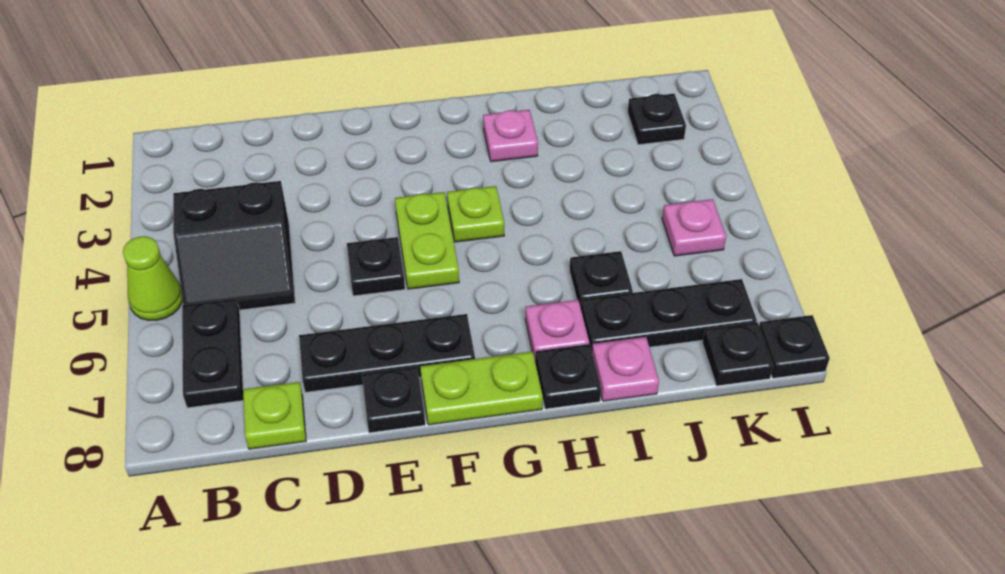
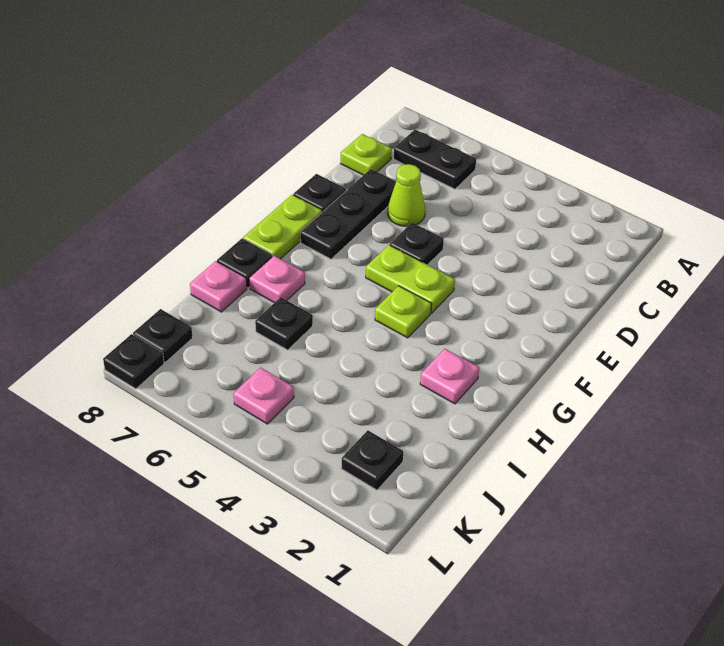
lime 1x1 cone [123,236,183,320] -> lime 1x1 cone moved to [388,164,425,227]
black 2x2 slope [173,181,295,310] -> none
black 1x3 plate [581,279,757,351] -> none

